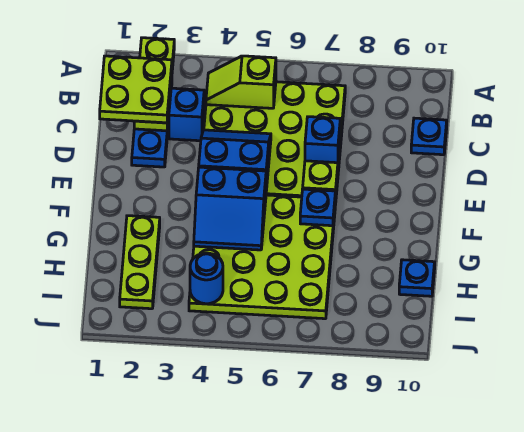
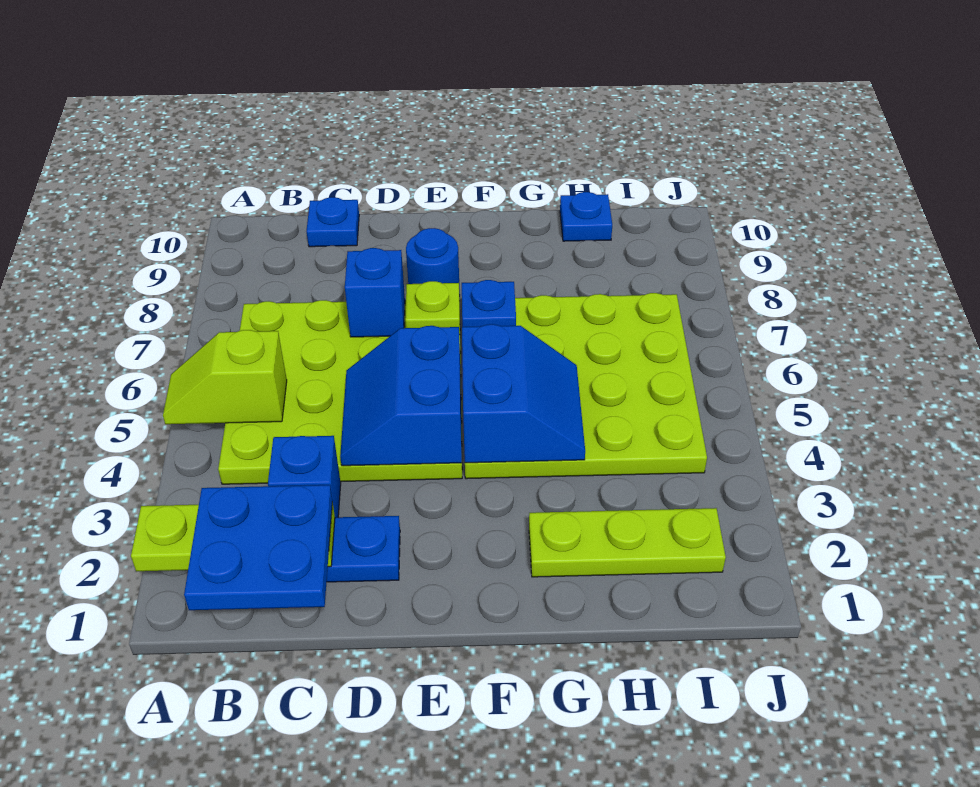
lime 2x2 plate [100,56,172,123] -> blue 2x2 plate [184,485,332,610]
lime 1x2 slope [206,56,276,108] -> lime 1x2 slope turned to [163,330,287,424]
blue 1x1 round brick [190,253,223,304] -> blue 1x1 round brick moved to [406,228,460,296]

